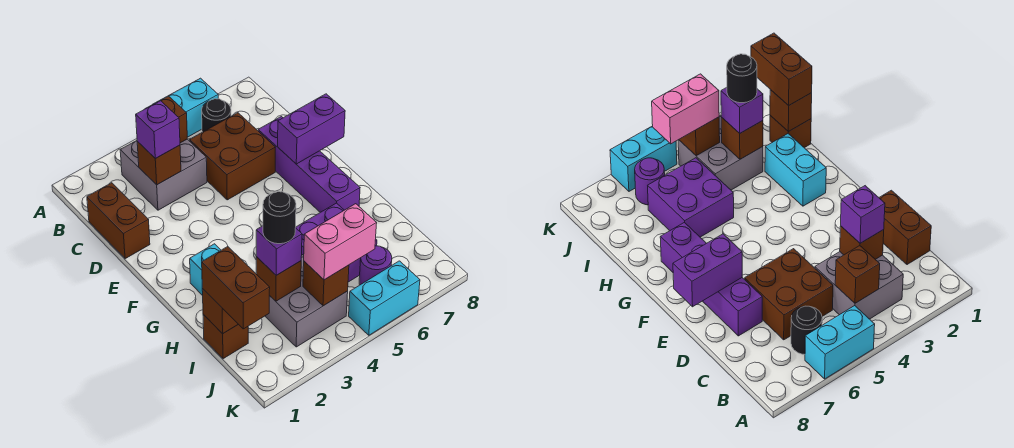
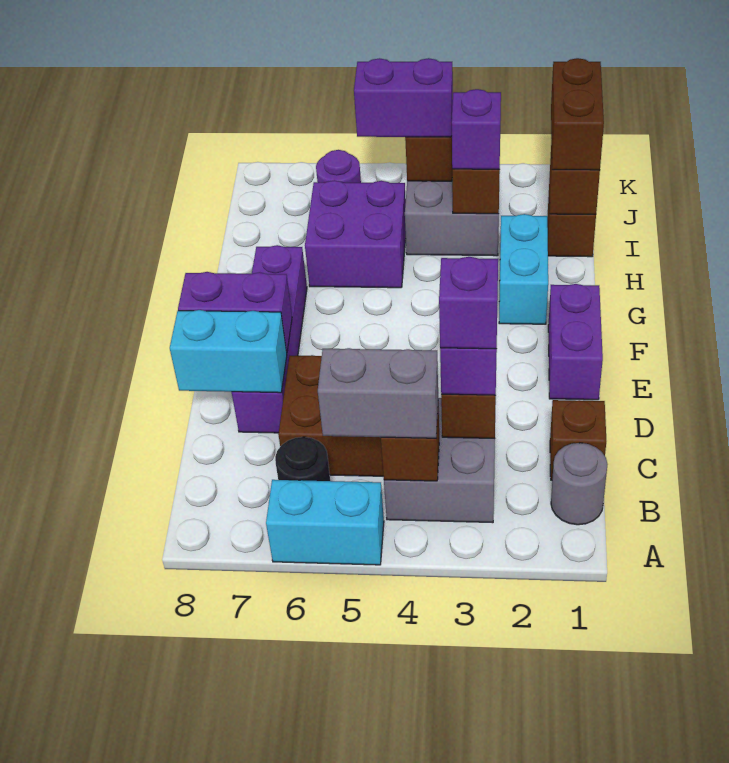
none -> grey 1x1 round brick [551,443,608,525]
none -> grey 1x2 brick [318,348,438,438]
brown 1x2 brick [87,183,150,259] -> brown 1x1 brick [550,400,606,480]
none -> purple 1x1 brick [439,257,498,349]
none -> purple 1x2 brick [548,284,603,400]
black 1x1 round brick [263,192,296,244] -> none
pink 1x2 brick [304,204,377,280] -> purple 1x2 brick [354,58,453,137]
cyan 1x2 brick [349,261,420,335] -> cyan 1x2 brick moved to [170,310,287,393]

